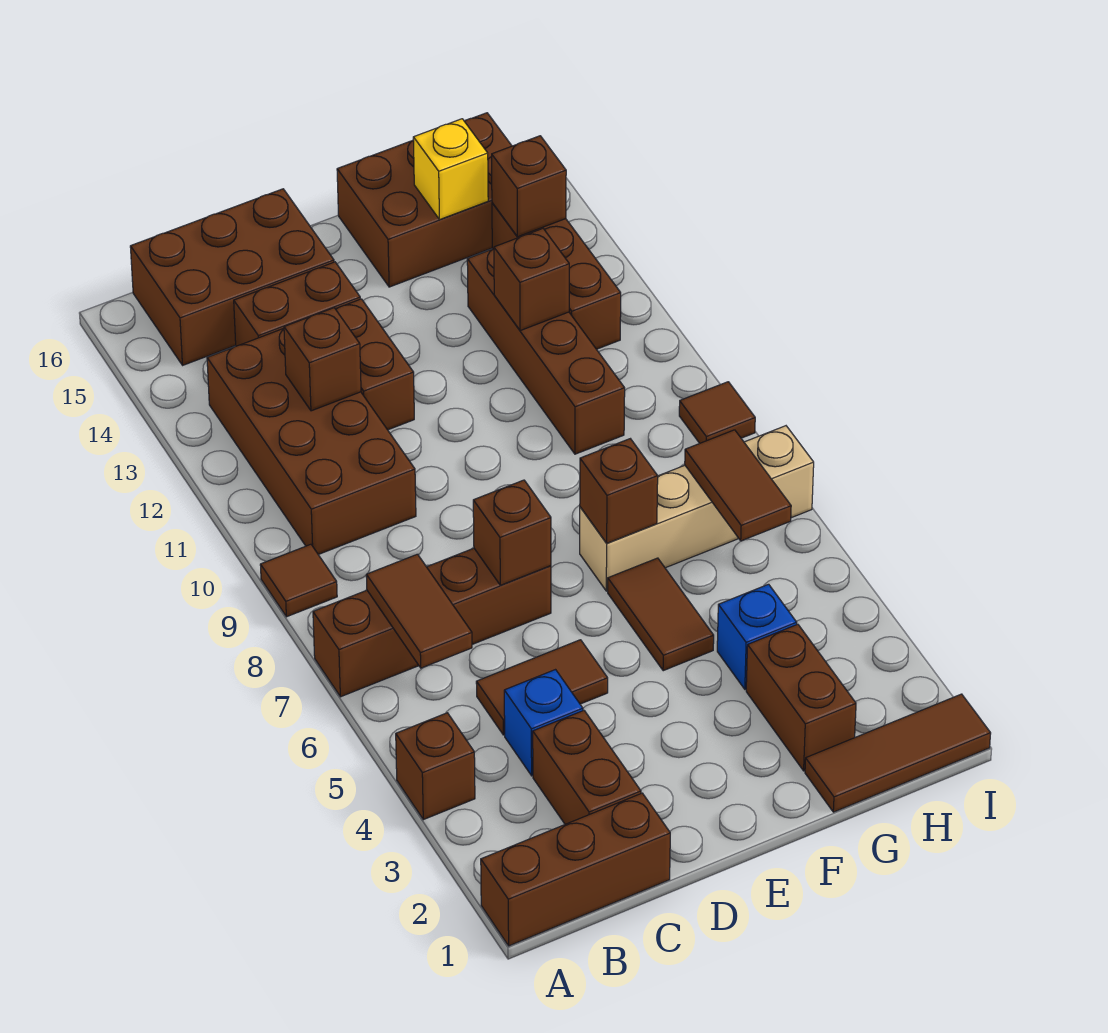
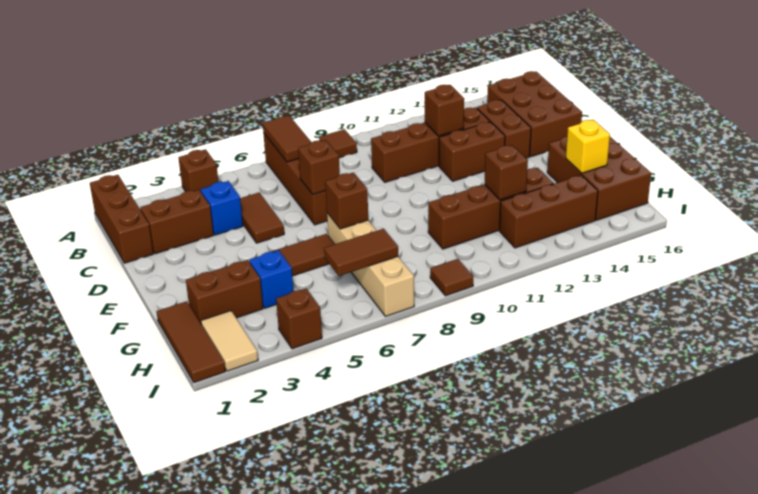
brown 1x2 tile [366,554,472,668] -> brown 1x2 tile turned to [263,115,311,162]
brown 2x4 brick [207,328,416,555] -> brown 1x4 brick [371,107,490,182]
none -> tan 1x2 tile [201,311,258,371]
brown 1x1 brick [492,136,566,237] -> brown 1x1 brick moved to [276,288,322,349]

